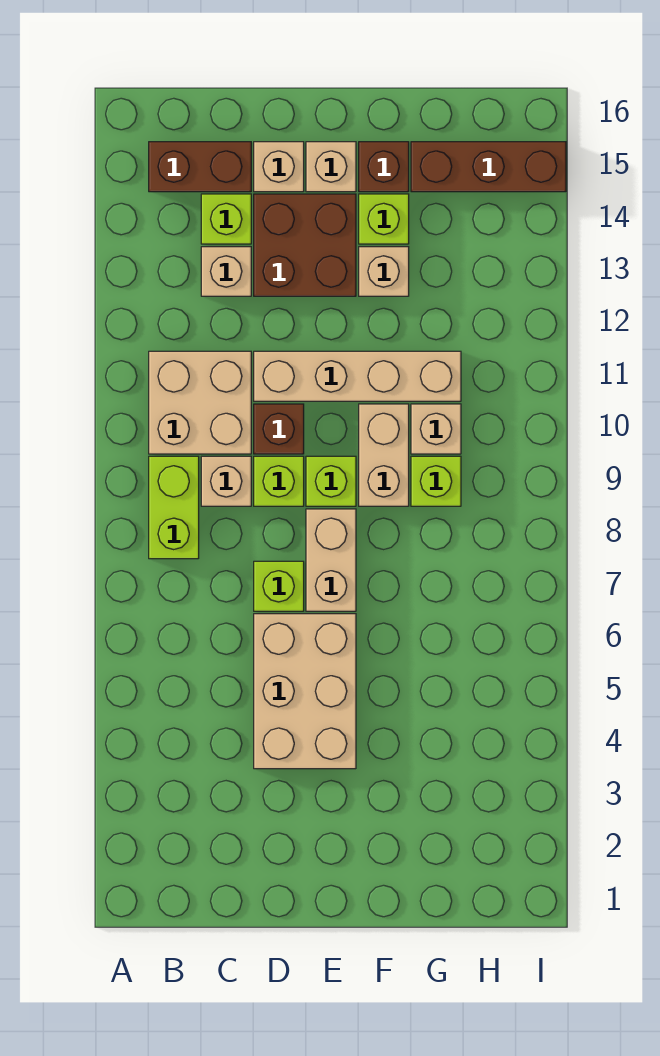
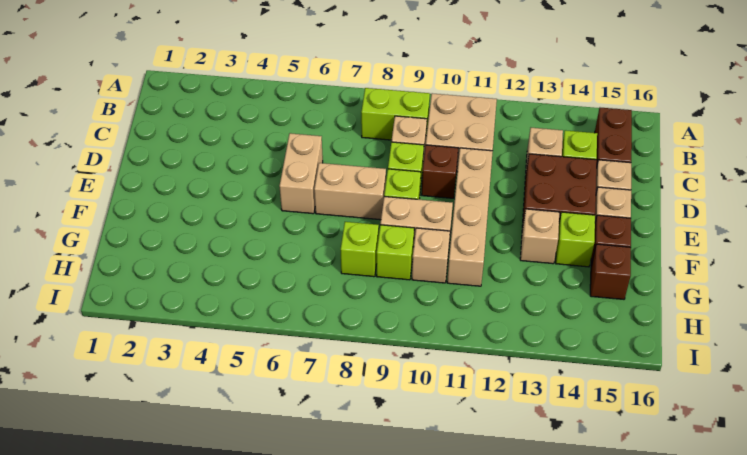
tan 2x3 brick [254,614,356,769] -> tan 1x2 brick [279,133,323,214]
lime 1x1 brick [254,561,304,611] -> lime 1x1 brick moved to [341,222,379,277]
brown 1x3 brick [411,142,566,192] -> brown 1x1 brick [590,244,631,299]

